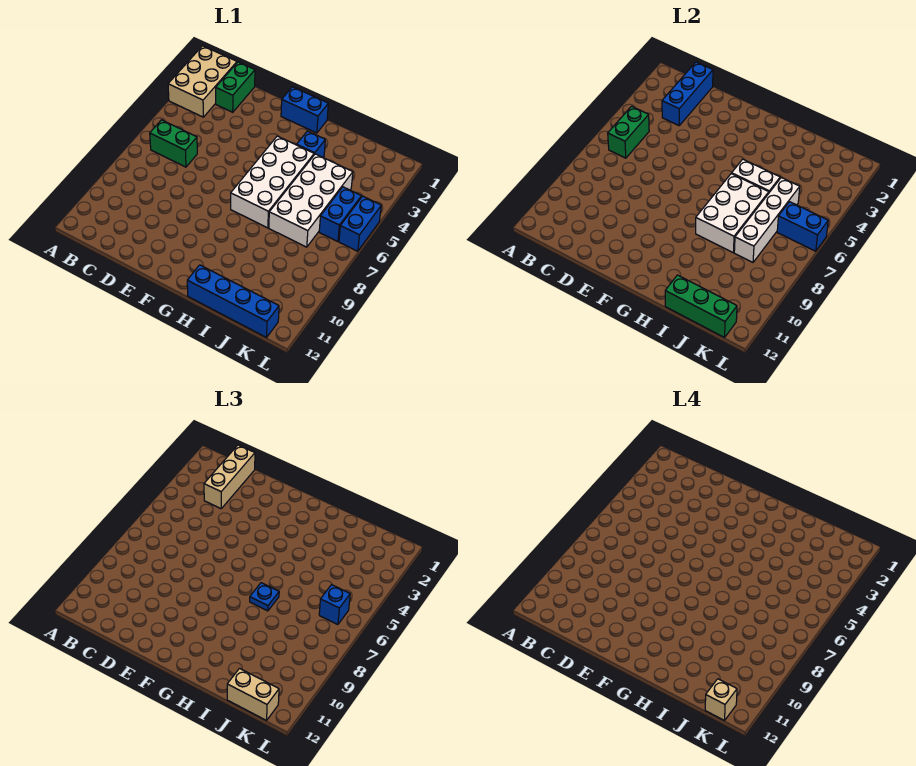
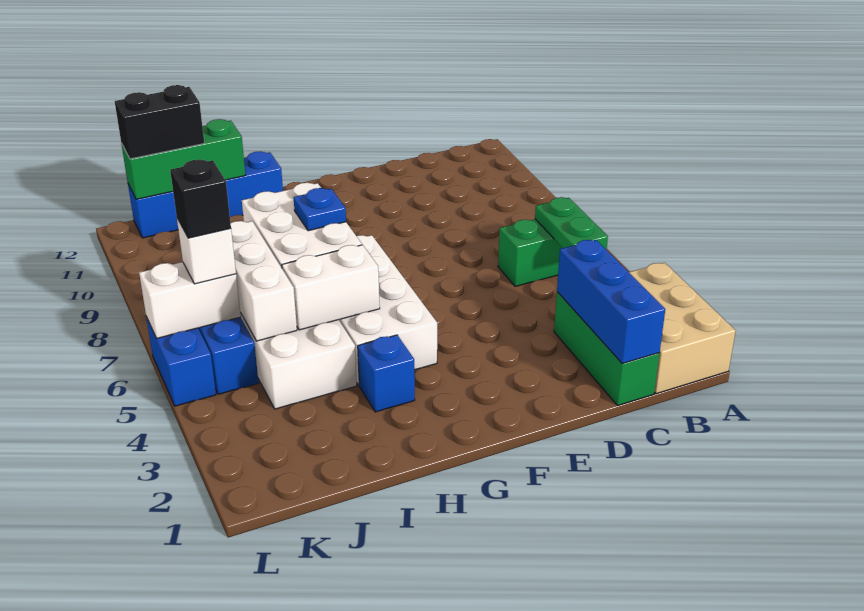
green 1x2 brick [608,106,649,158] -> green 1x2 plate [535,197,608,249]
green 1x2 brick [216,62,255,112] -> green 1x3 brick [554,292,660,406]
tan 1x3 brick [204,445,255,508] -> none
blue 1x2 brick [281,87,328,133] -> none
white 1x4 brick [734,178,800,262] -> white 1x3 brick [231,221,297,341]
tan 1x2 brick [227,668,279,720] -> black 1x2 brick [115,85,204,159]
blue 1x2 brick [777,202,828,251] -> white 1x2 brick [139,262,241,338]
blue 1x1 brick [319,585,350,625] -> white 1x1 brick [177,218,236,284]
none -> black 1x1 brick [170,160,231,238]
tan 1x1 brick [705,679,737,720] -> none

